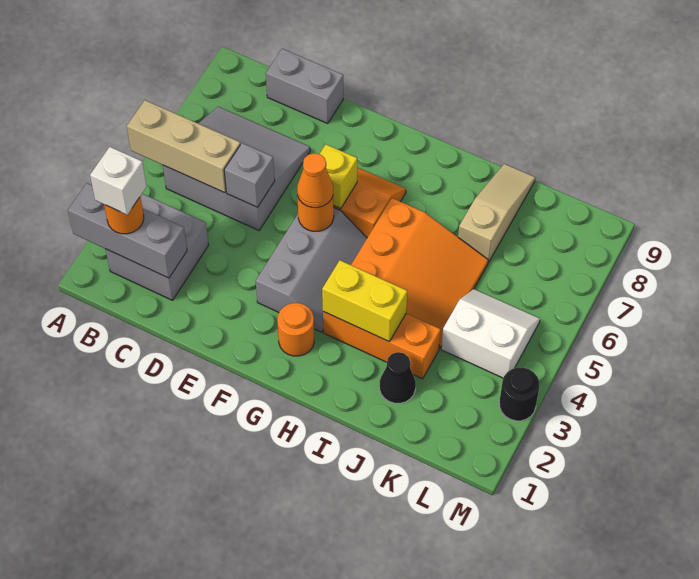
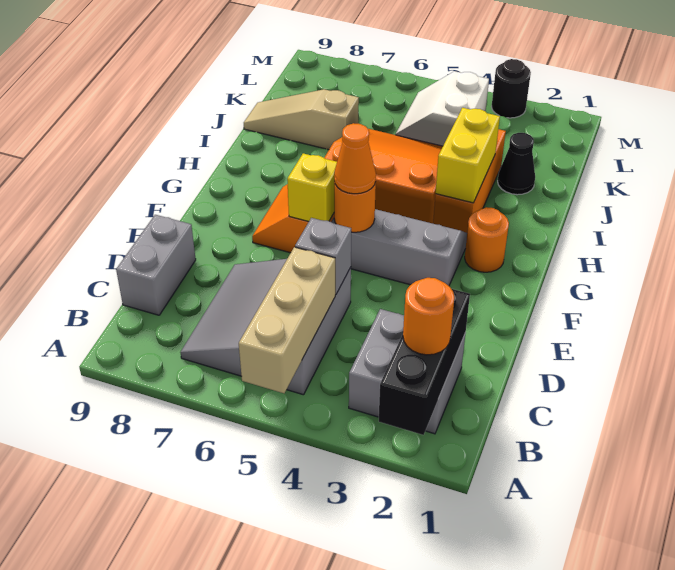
grey 1x3 brick [68,183,187,278] -> black 1x3 brick [379,289,470,435]
white 1x1 brick [90,147,146,215] -> none

